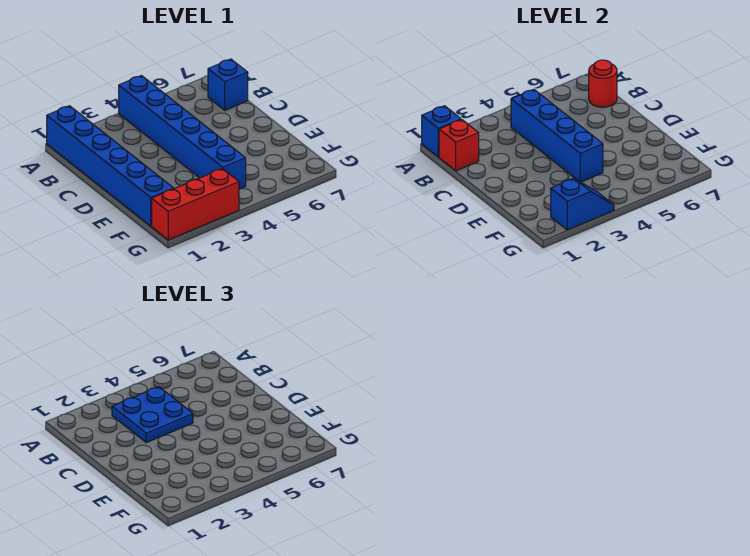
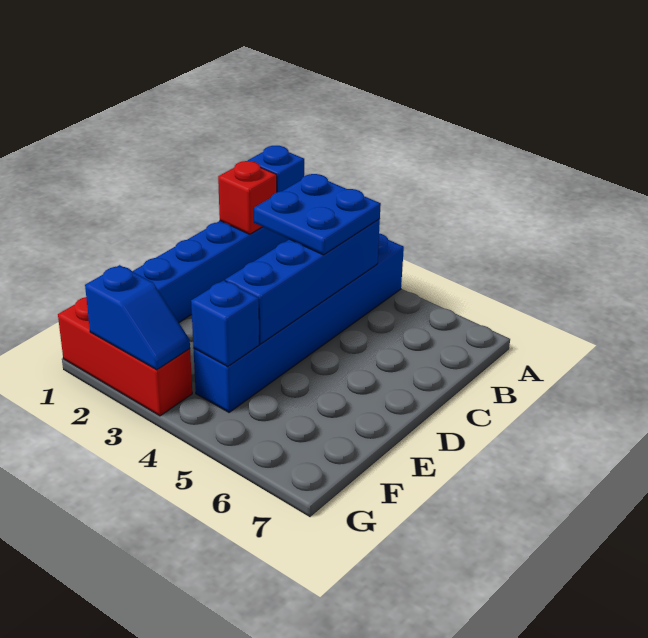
blue 1x1 brick [208,59,248,110] -> blue 1x1 brick moved to [191,280,259,366]
red 1x1 round brick [589,60,617,107] -> none

